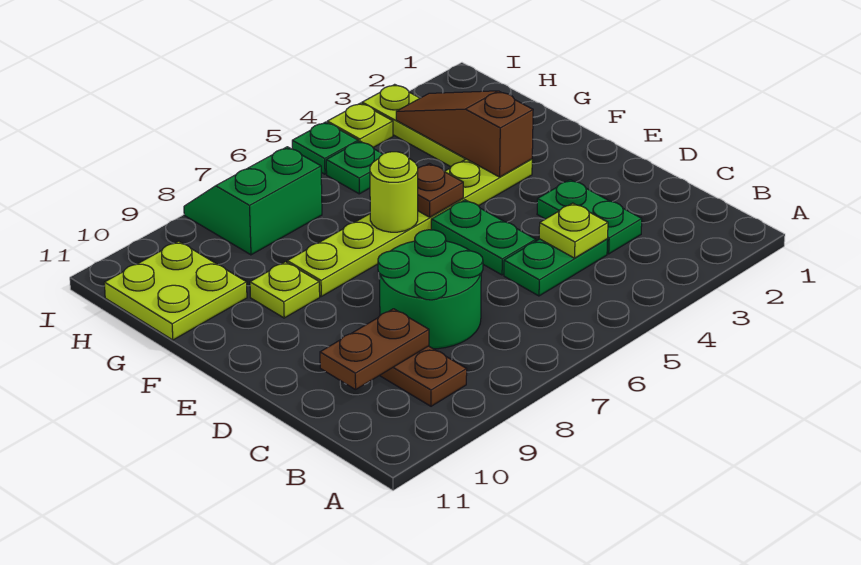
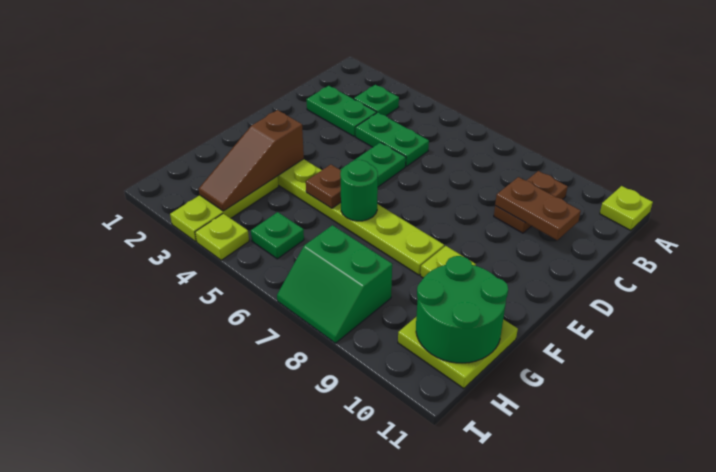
green 1x2 plate [537,180,642,254] -> green 1x2 plate turned to [306,86,377,137]
lime 1x1 plate [539,203,608,258] -> lime 1x1 plate moved to [600,186,653,231]
green 2x2 round brick [378,230,483,349] -> green 2x2 round brick moved to [416,256,508,363]
lime 1x1 round brick [370,152,418,232] -> green 1x1 round brick [340,160,378,221]
green 1x1 plate [292,122,358,174] -> green 1x1 plate moved to [354,85,399,116]

